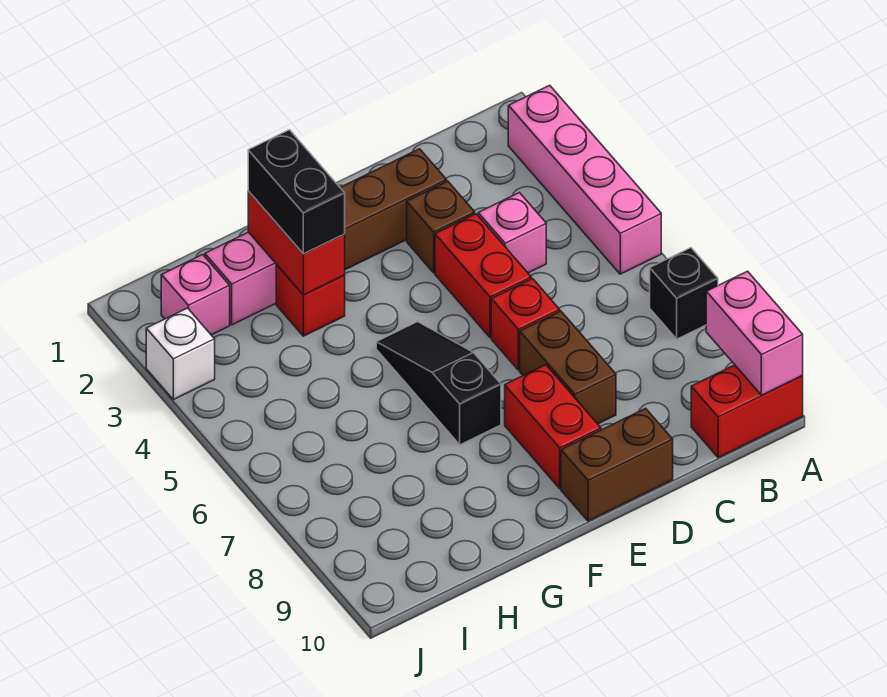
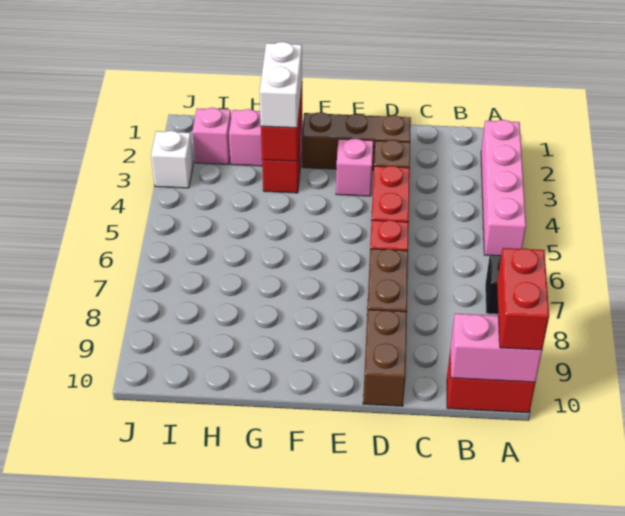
pink 1x2 brick [706,271,803,395] -> pink 1x2 brick turned to [451,313,542,382]
pink 1x1 brick [478,193,546,273] -> pink 1x1 brick moved to [336,138,373,196]
brown 1x2 brick [561,408,673,521] -> brown 1x2 brick turned to [363,310,407,406]
red 1x2 brick [505,365,601,488] -> red 1x2 brick moved to [497,248,549,350]
black 1x3 slope [376,322,501,445] -> none
black 1x2 brick [248,130,345,254] -> white 1x2 brick [259,42,302,128]

